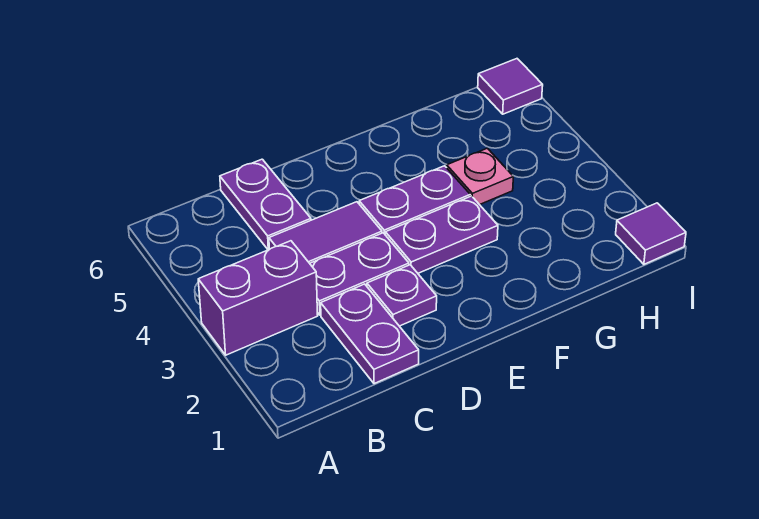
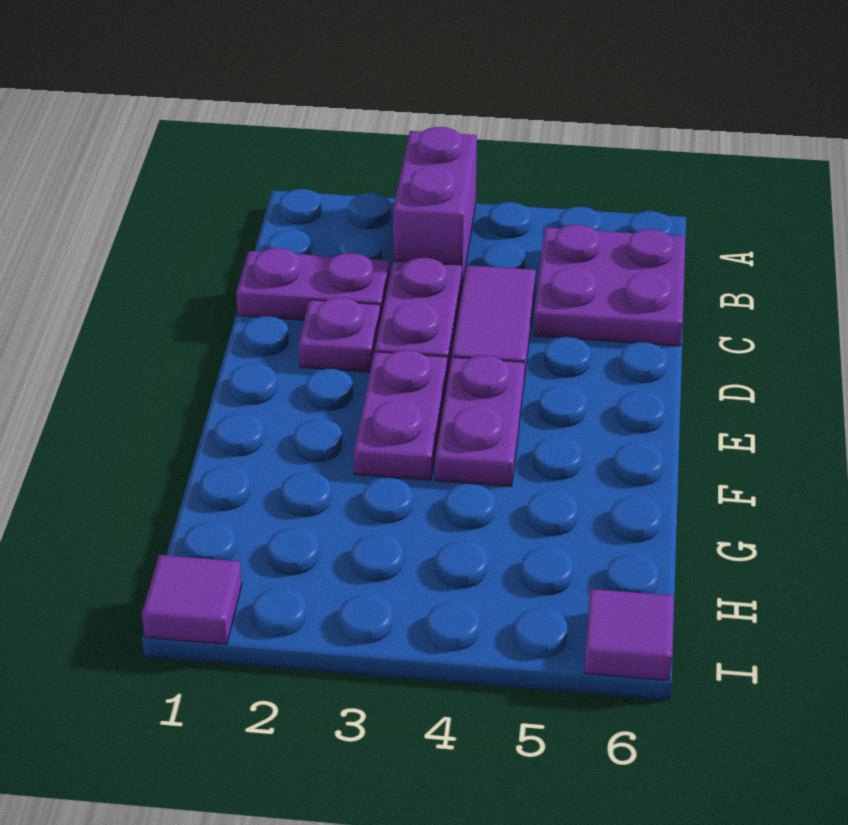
purple 1x2 plate [220,159,311,250] -> purple 2x2 plate [533,224,685,346]
pink 1x1 plate [447,148,513,205] -> none

